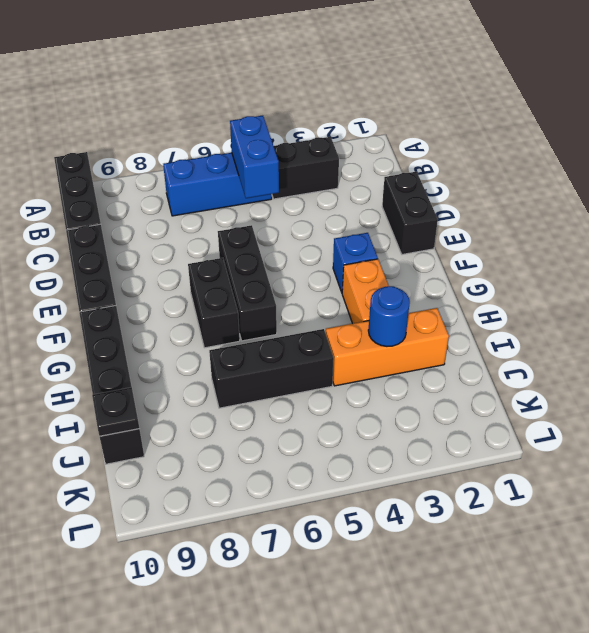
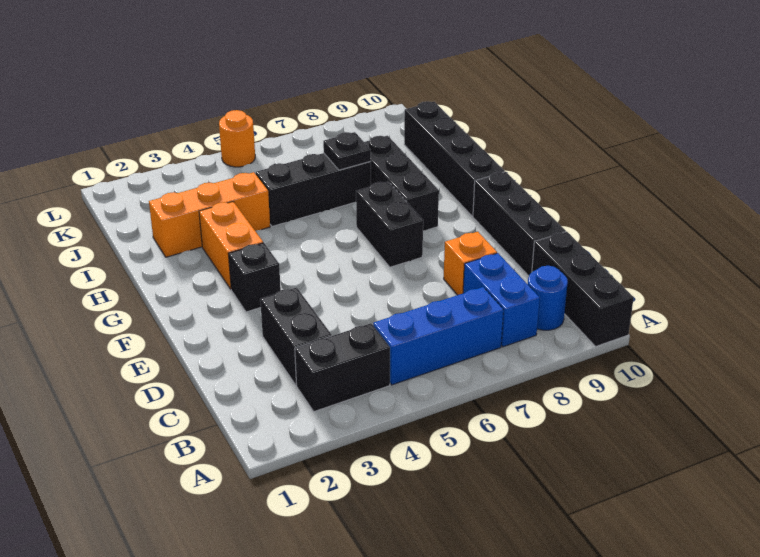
blue 1x2 brick [230,116,279,198] -> blue 1x2 brick moved to [463,253,540,347]
black 1x2 brick [382,172,438,255] -> black 1x2 brick moved to [260,287,332,385]
none -> orange 1x1 brick [444,232,497,295]
black 1x3 brick [218,225,277,341] -> black 1x3 brick moved to [365,136,439,231]
blue 1x1 brick [333,233,378,292] -> black 1x1 brick [228,243,281,312]
blue 1x1 round brick [368,286,410,346] -> blue 1x1 round brick moved to [528,266,568,330]
black 1x1 plate [92,387,139,436] -> black 1x1 plate moved to [323,132,371,170]
none -> orange 1x1 round brick [219,110,255,167]

